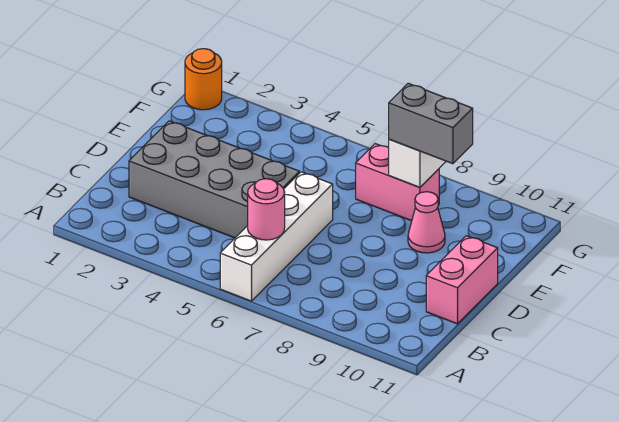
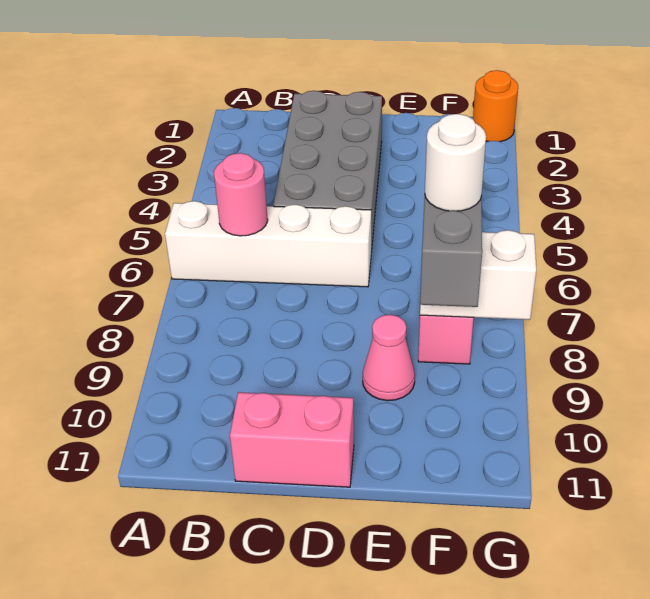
none -> white 1x1 round brick [425,114,486,211]

